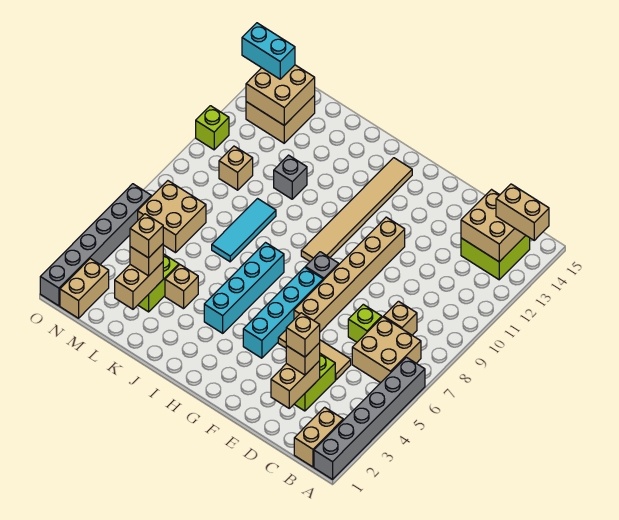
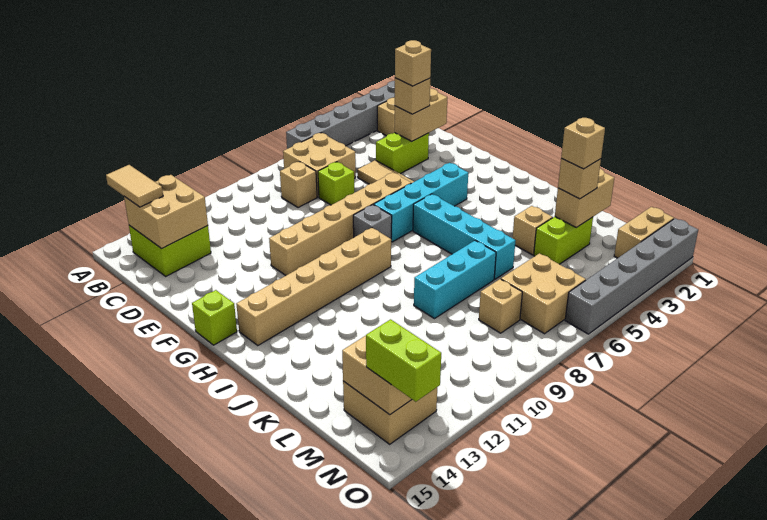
tan 1x2 brick [496,184,549,240] -> tan 1x2 tile [106,165,163,207]
tan 1x6 tile [301,158,412,261] -> tan 1x6 brick [236,228,391,346]
cyan 1x4 brick [204,243,284,333] -> cyan 1x4 brick turned to [413,194,516,279]
cyan 1x3 tile [212,199,276,262] -> cyan 1x3 brick [414,241,496,319]
grey 1x1 brick [274,155,307,199] -> none
tan 1x1 brick [219,146,253,190] -> tan 1x1 brick moved to [479,279,522,333]
cyan 1x2 brick [242,23,295,79] -> lime 1x2 brick [366,319,441,402]
lime 1x1 brick [196,106,229,150] -> lime 1x1 brick moved to [192,290,237,345]

